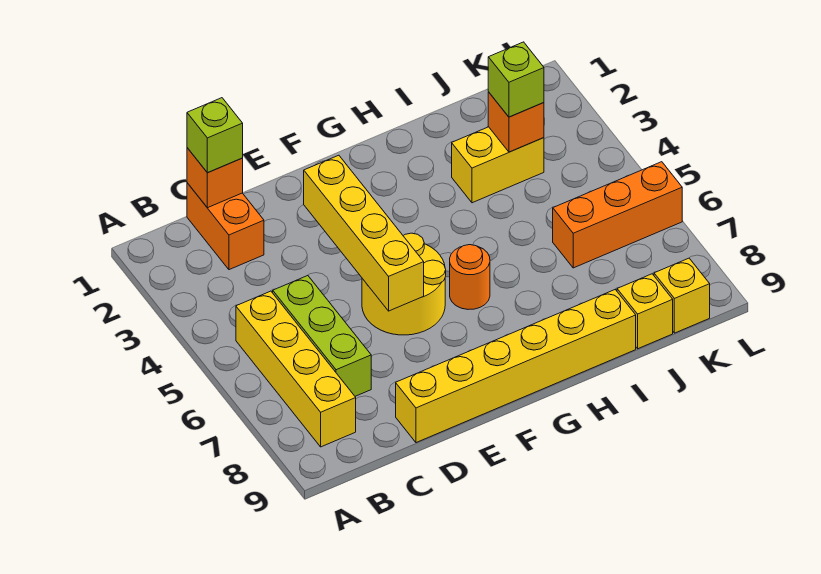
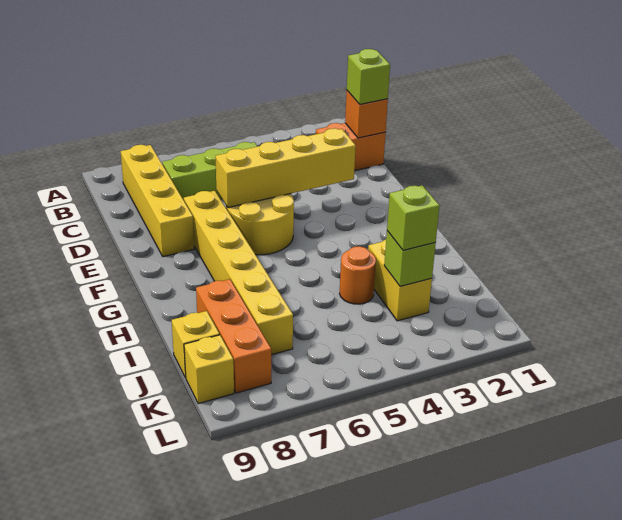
yellow 1x4 brick [236,291,356,447] -> yellow 1x4 brick turned to [121,145,194,257]
yellow 1x6 brick [396,289,636,443] -> yellow 1x6 brick moved to [184,191,293,355]
orange 1x1 round brick [450,245,490,309] -> orange 1x1 round brick moved to [340,246,376,304]
orange 1x1 brick [488,92,544,152] -> lime 1x1 brick [384,231,436,286]
orange 1x3 brick [553,162,682,268] -> orange 1x3 brick moved to [196,279,271,393]

